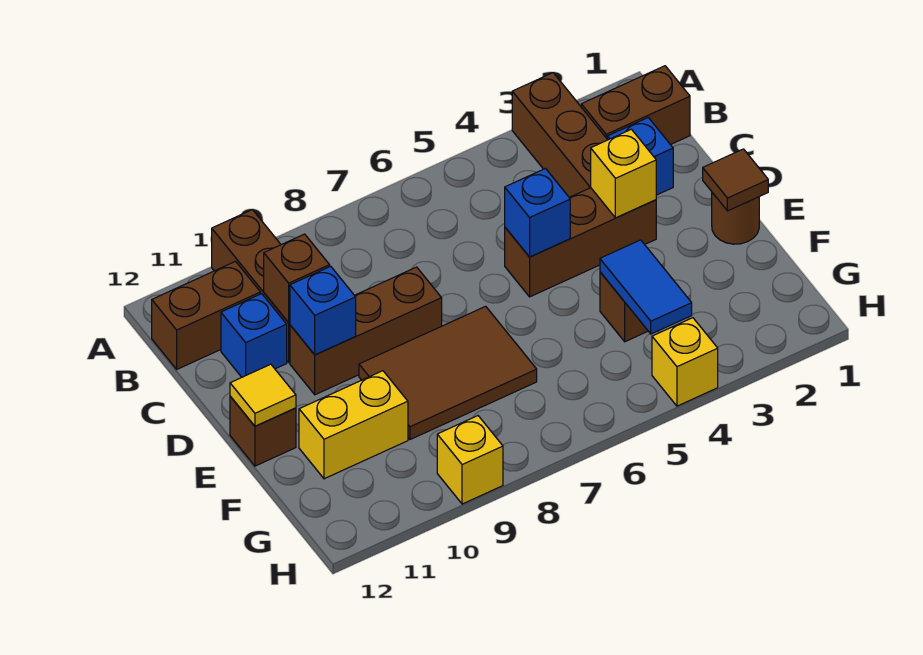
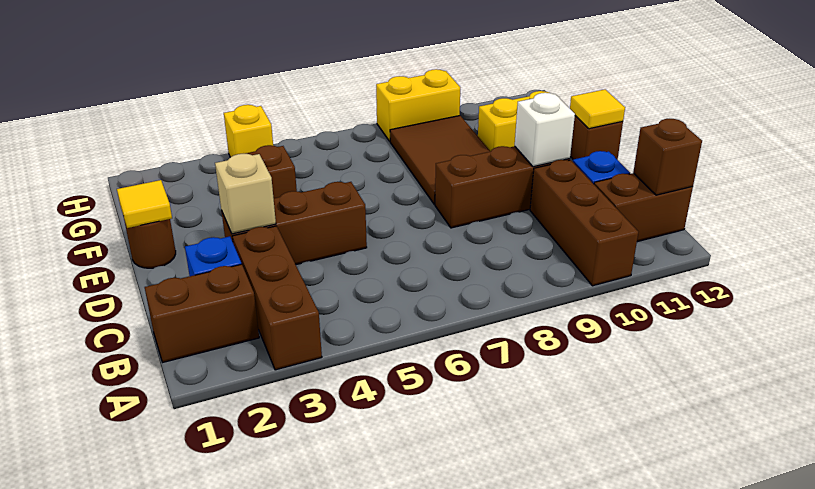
brown 1x1 brick [264,234,330,323] -> brown 1x1 brick moved to [633,119,702,195]
yellow 1x1 brick [591,129,656,218] -> tan 1x1 brick [215,154,276,234]
blue 1x1 brick [505,169,570,257] -> none
blue 1x1 brick [290,266,356,355] -> white 1x1 brick [515,93,575,167]
brown 1x1 tile [703,149,768,211] -> yellow 1x1 tile [117,180,172,228]
brown 2x3 tile [359,306,537,440] -> brown 2x3 tile turned to [390,116,491,204]
blue 1x2 tile [600,240,692,334] -> none
yellow 1x1 brick [437,416,503,504] -> yellow 1x2 brick [376,69,460,141]

